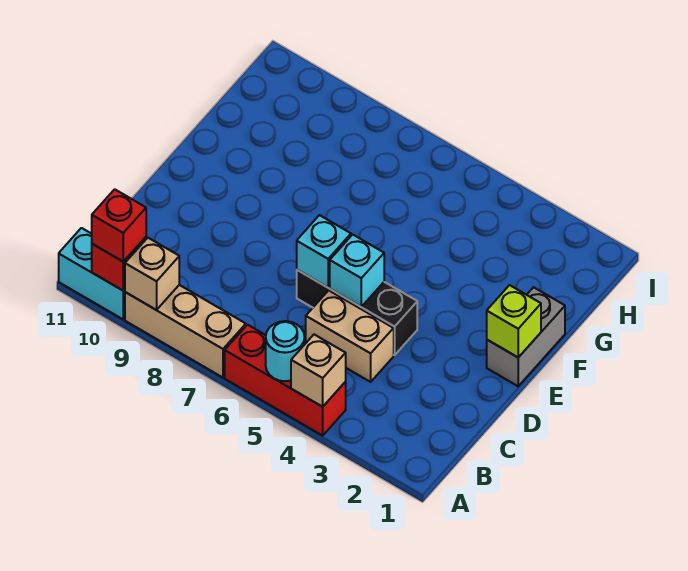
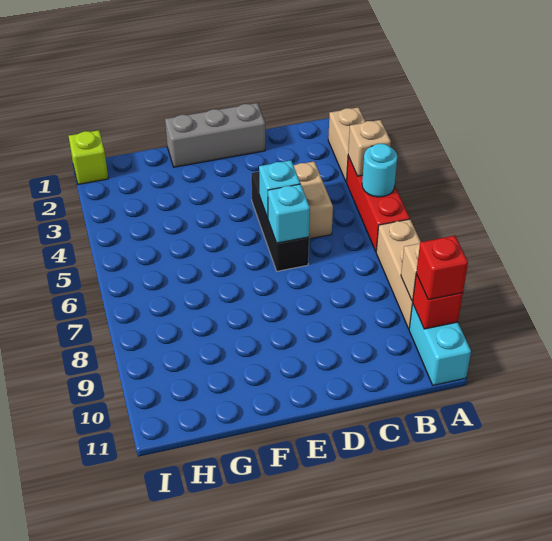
none -> tan 1x2 brick [328,107,365,182]
grey 1x2 brick [487,287,565,386] -> grey 1x3 brick [165,103,265,167]
lime 1x1 brick [487,285,541,357] -> lime 1x1 brick moved to [69,130,108,184]

